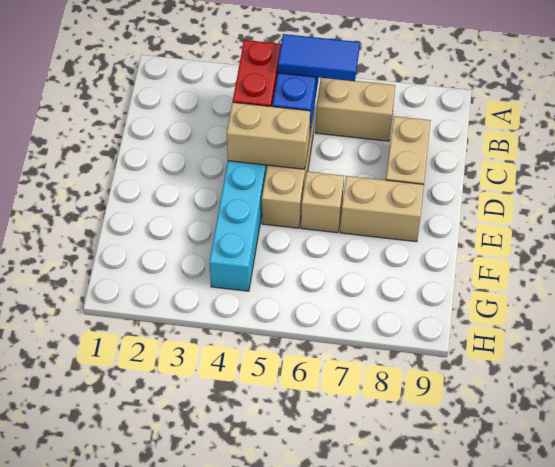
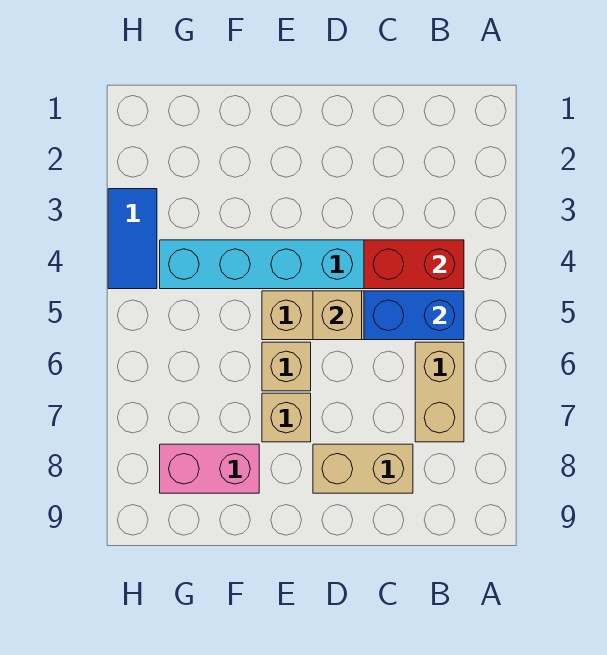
blue 1x2 tile [278,34,360,81] -> blue 1x2 tile moved to [108,189,157,289]
tan 1x2 brick [227,102,310,169] -> tan 1x1 brick [313,291,362,340]
tan 1x2 brick [340,176,424,242] -> tan 1x1 brick [262,393,311,442]
none -> pink 1x2 brick [160,444,259,493]

